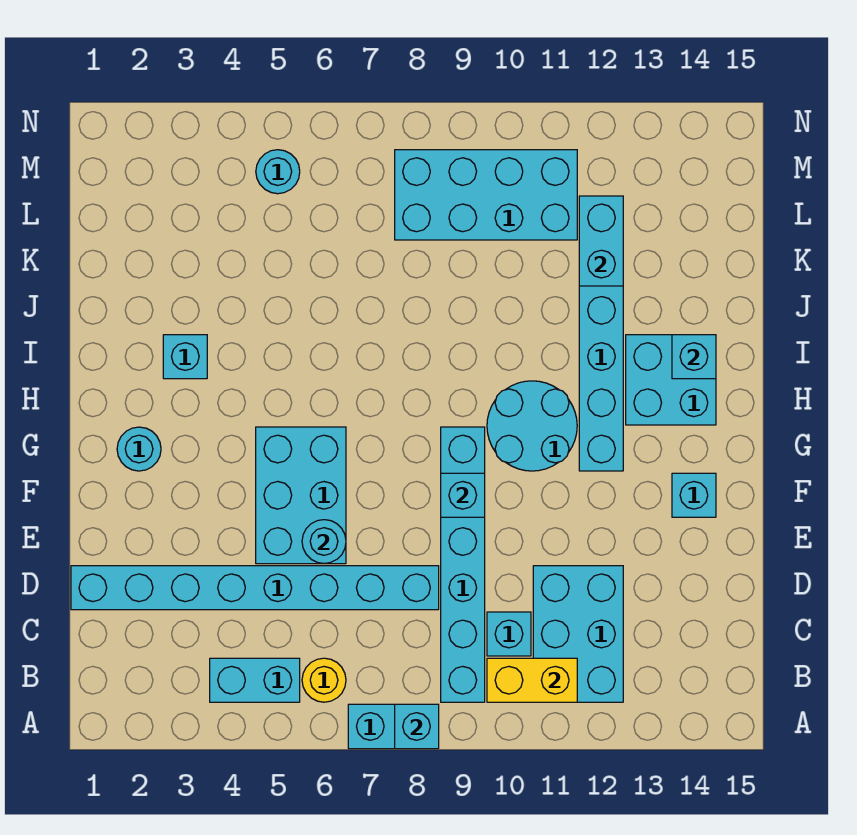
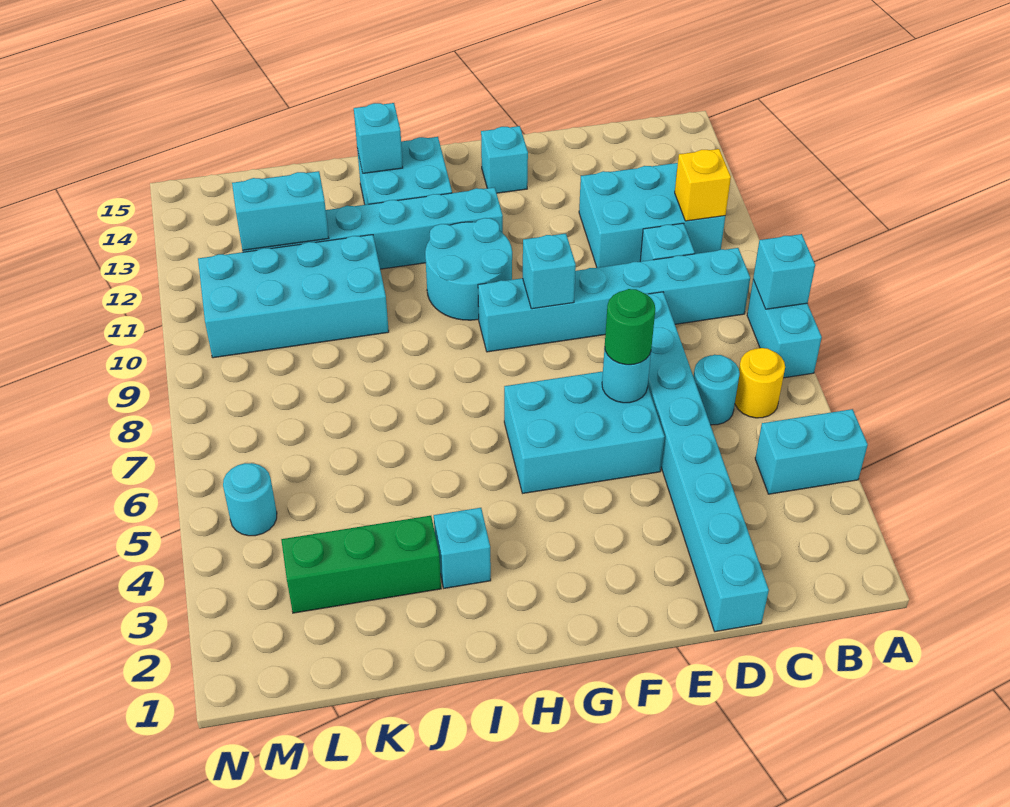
cyan 1x2 brick [210,658,300,702] -> cyan 1x2 brick turned to [755,409,868,494]
yellow 1x2 brick [487,658,577,702] -> yellow 1x1 brick [675,149,731,221]
none -> green 1x1 round brick [605,289,655,365]
cyan 1x1 round brick [117,427,161,471] -> cyan 1x1 round brick moved to [693,355,740,425]
none -> green 1x3 brick [281,516,441,613]
cyan 2x4 brick [395,150,577,240] -> cyan 2x4 brick turned to [198,235,389,358]

